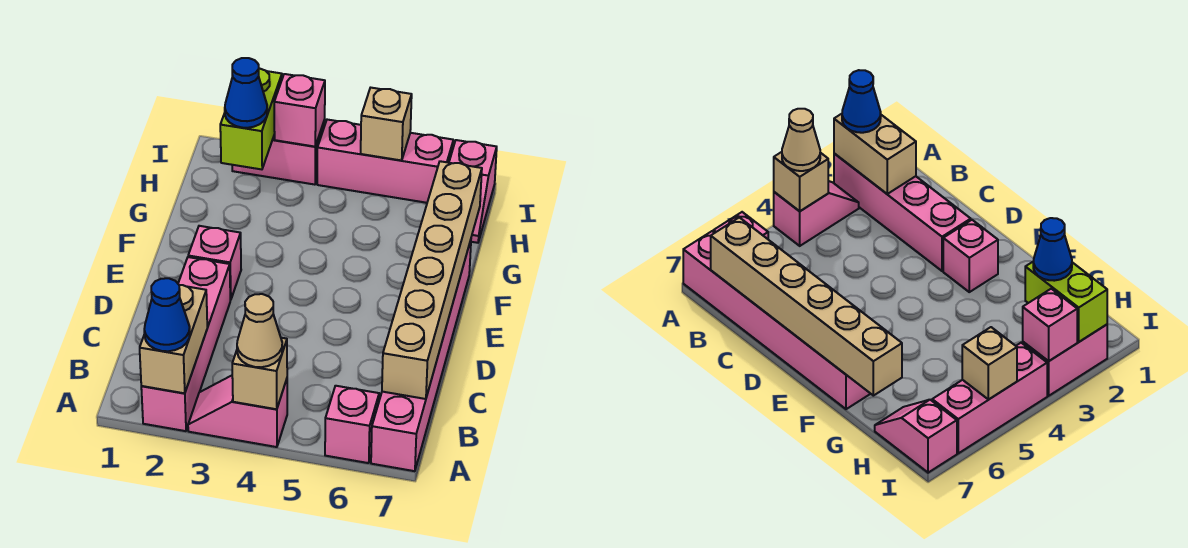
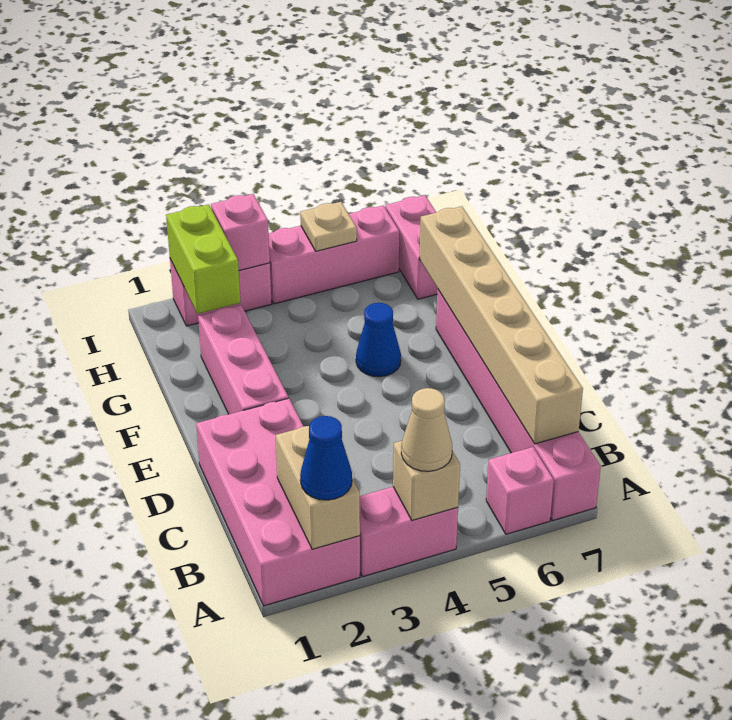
pink 1x4 brick [141,257,230,431] -> pink 2x4 brick [196,398,360,606]
pink 1x2 slope [188,376,287,447] -> pink 1x2 brick [360,487,458,577]
pink 1x1 brick [188,226,241,300] -> pink 1x3 brick [198,305,288,414]
blue 1x1 cone [225,58,267,128] -> blue 1x1 cone moved to [356,303,401,377]
pink 1x2 slope [449,140,497,243] -> pink 1x2 brick [385,195,438,299]
tan 1x1 brick [361,88,412,160] -> tan 1x1 plate [300,202,357,251]

